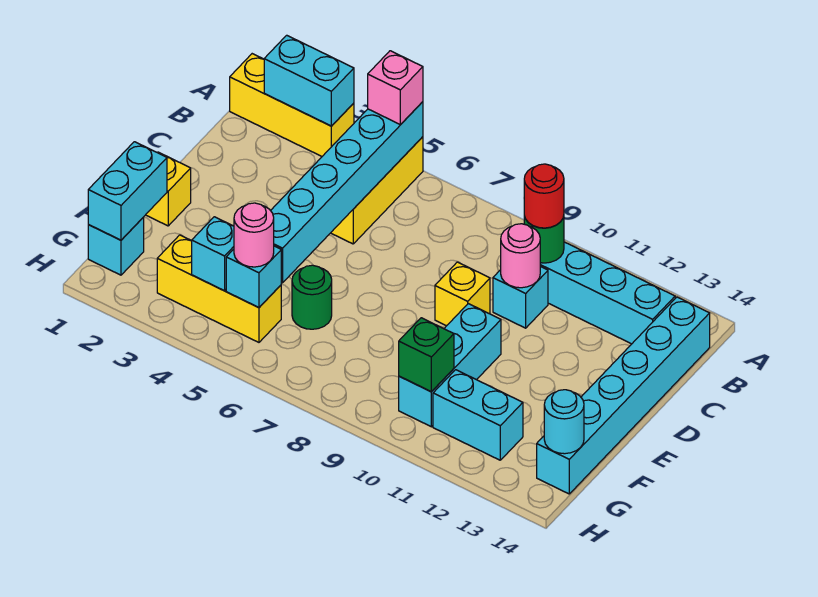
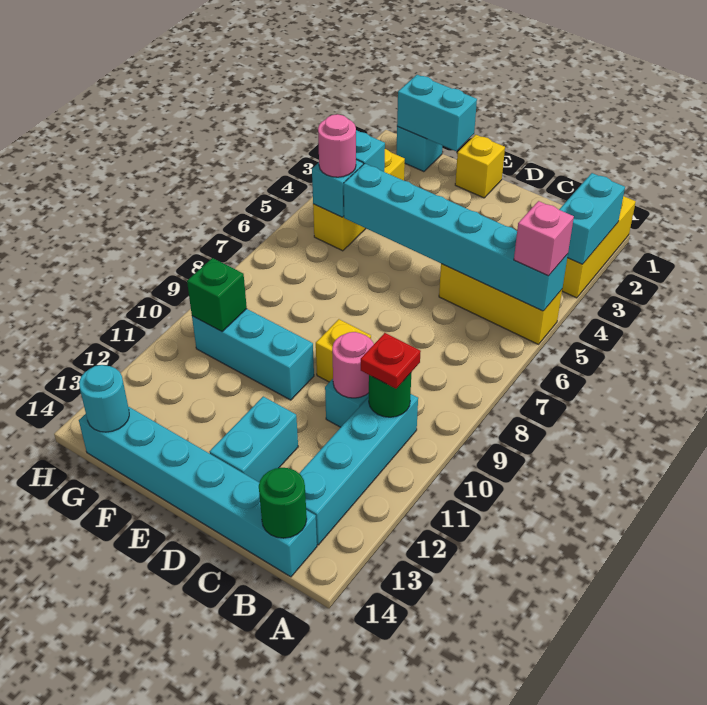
red 1x1 round brick [524,164,564,228] -> red 1x1 plate [361,333,421,389]
green 1x1 round brick [292,265,332,329] -> green 1x1 round brick moved to [259,468,307,538]
cyan 1x2 brick [433,370,523,460] -> cyan 1x2 brick moved to [210,396,298,482]

